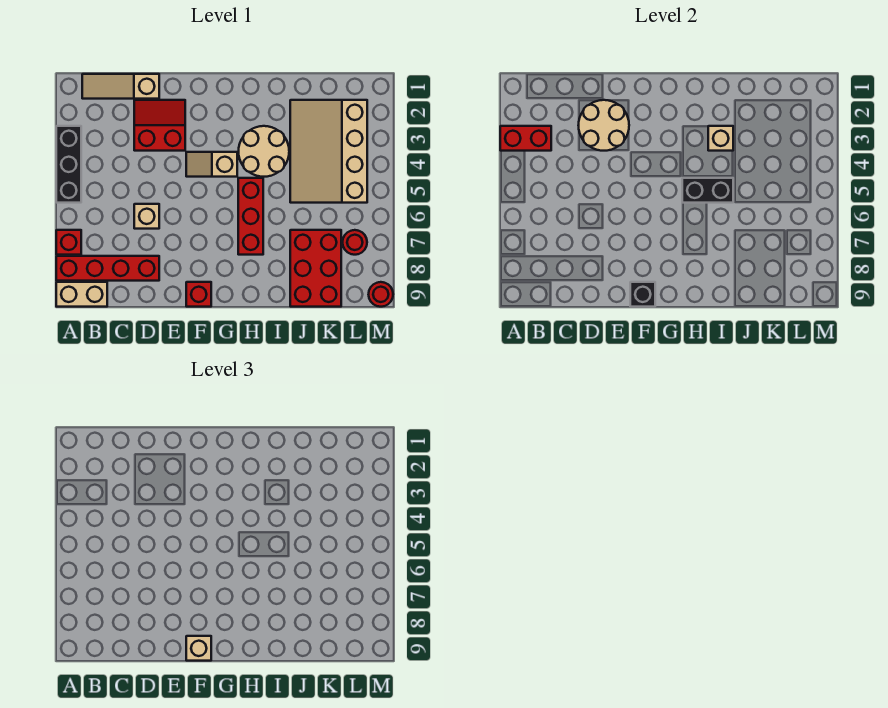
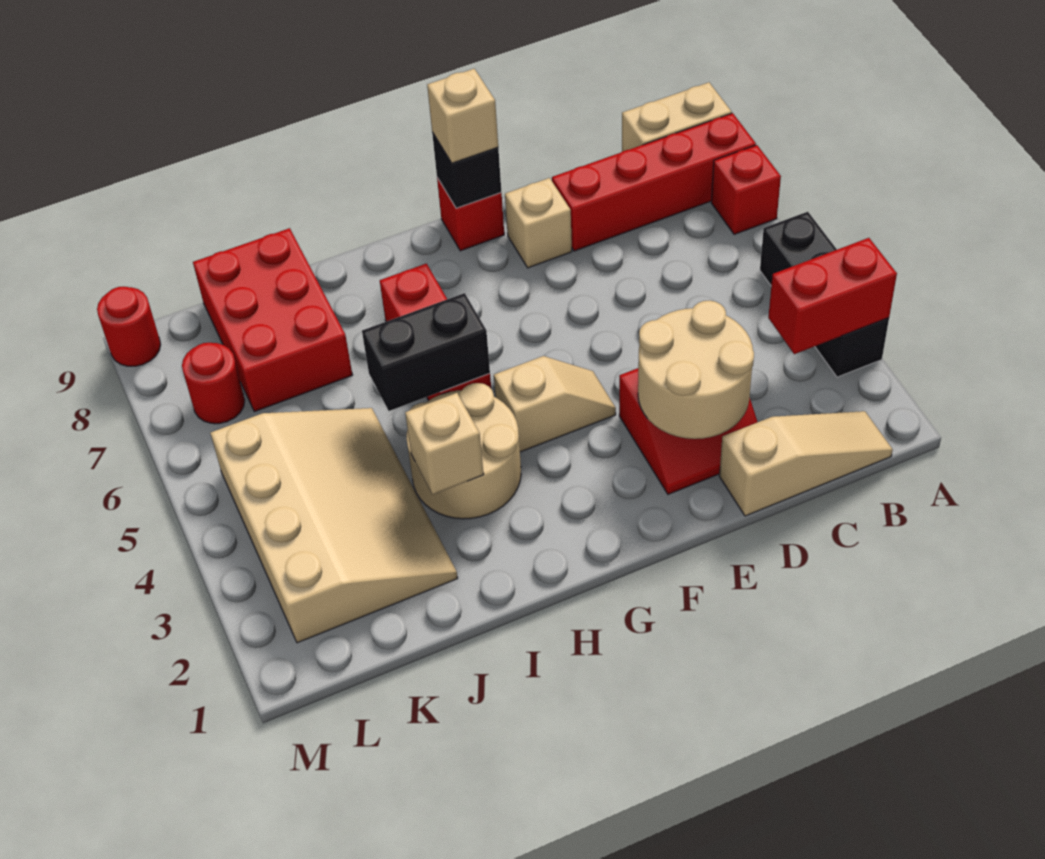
tan 1x1 brick [134,204,159,229] -> tan 1x1 brick moved to [505,178,572,268]

